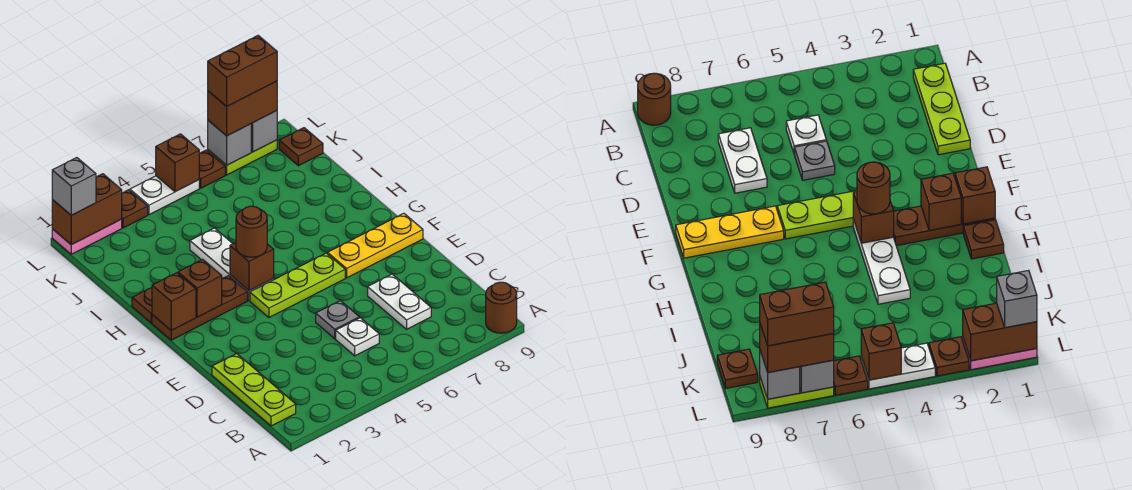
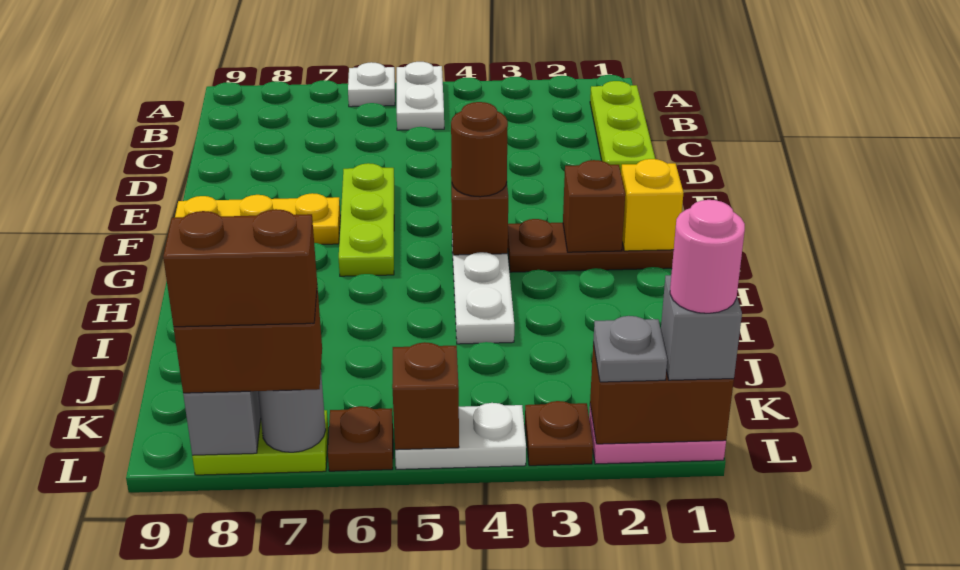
brown 1x1 round brick [486,282,517,333] -> none
white 1x1 plate [336,318,379,356] -> white 1x1 plate moved to [348,62,395,107]
white 1x2 plate [368,274,431,329] -> white 1x2 plate moved to [397,62,444,130]
grey 1x1 plate [316,301,359,339] -> grey 1x1 plate moved to [593,316,667,382]
lime 1x3 plate [250,253,345,318] -> lime 1x3 plate turned to [339,163,394,276]
brown 1x1 brick [152,273,196,330] -> yellow 1x1 brick [621,159,683,251]
brown 1x1 plate [132,288,152,323] -> none
brown 1x1 plate [279,128,323,166] -> none
none -> pink 1x1 round brick [670,200,745,313]
grey 1x1 brick [208,120,251,165] -> grey 1x1 round brick [258,375,326,452]

